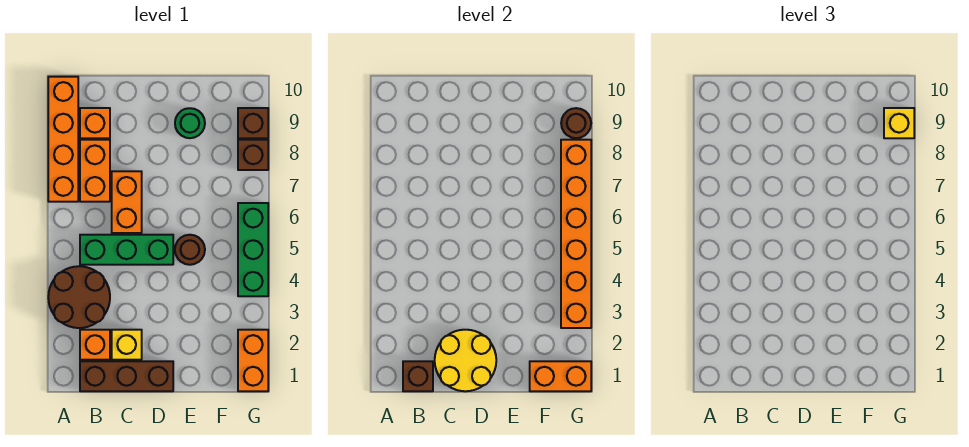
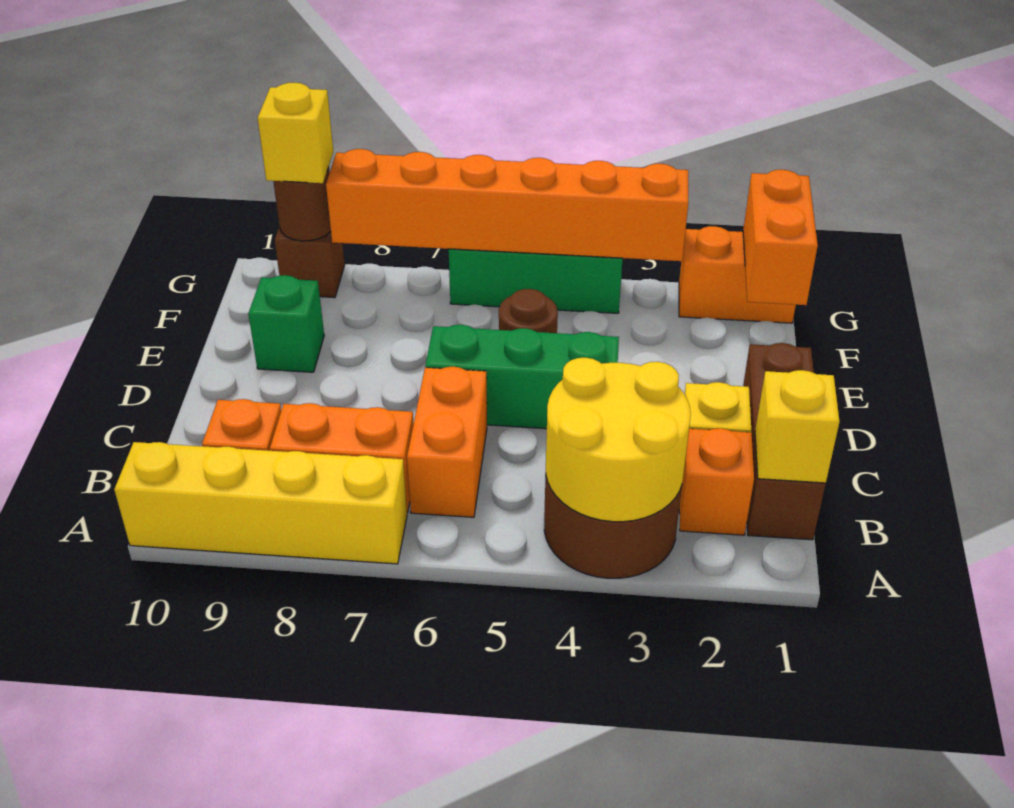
orange 1x4 brick [48,77,78,202] -> yellow 1x4 brick [114,442,407,564]
brown 1x1 brick [403,361,433,391] -> yellow 1x1 brick [755,370,840,483]
green 1x3 brick [80,235,173,265] -> green 1x3 brick turned to [425,325,619,429]
yellow 2x2 round brick [435,330,496,391] -> yellow 2x2 round brick moved to [546,358,691,522]
orange 1x2 brick [112,171,142,233] -> orange 1x2 brick turned to [407,367,487,517]
green 1x1 round brick [175,108,205,138] -> green 1x1 brick [248,275,324,372]
brown 1x1 brick [238,140,268,170] -> none

